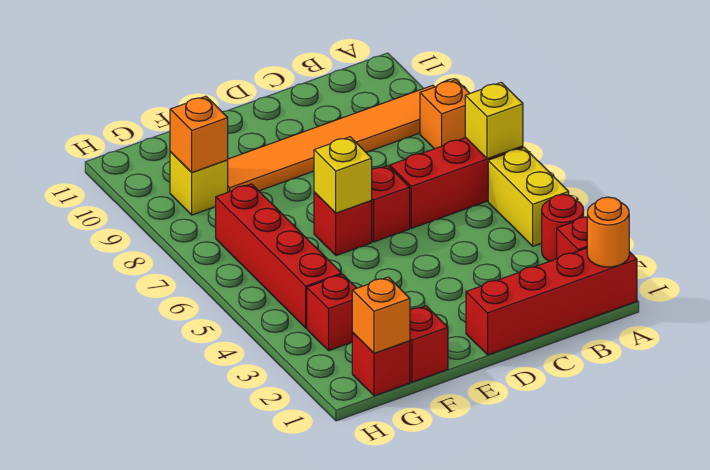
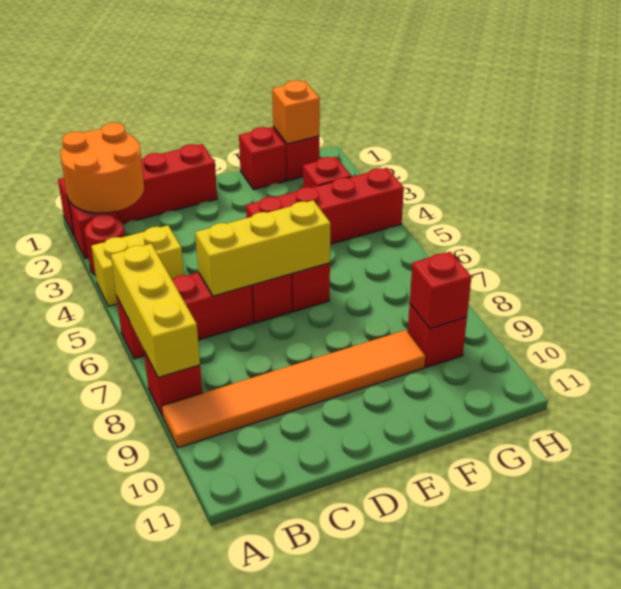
orange 1x1 round brick [587,197,629,267] -> orange 2x2 round brick [61,123,144,213]
yellow 1x2 brick [488,148,569,246] -> yellow 1x2 brick turned to [91,225,184,306]
yellow 1x1 brick [465,82,523,159] -> yellow 1x3 brick [111,244,200,378]
orange 1x1 brick [420,80,470,149] -> red 1x1 brick [144,351,202,417]
yellow 1x1 brick [314,137,372,213] -> yellow 1x3 brick [195,200,330,296]
red 1x4 brick [216,184,342,328] -> red 1x4 brick turned to [246,168,404,244]
yellow 1x1 brick [170,152,228,215] -> red 1x1 brick [408,304,467,367]
orange 1x1 brick [170,96,228,172] -> red 1x1 brick [410,252,471,329]

